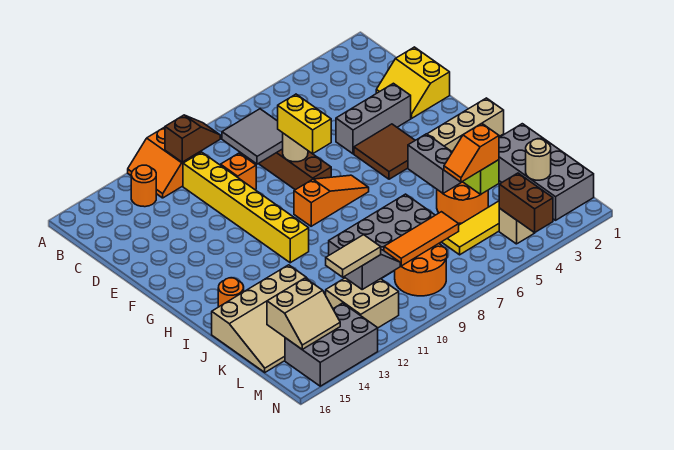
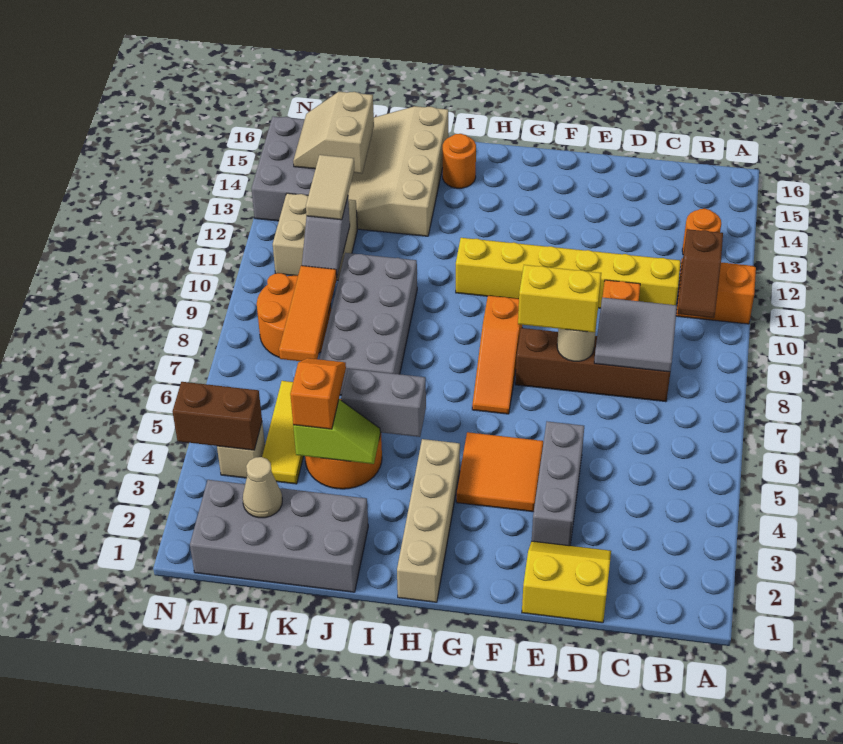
brown 2x2 tile [354,124,415,179] -> orange 2x2 tile [456,432,543,512]
tan 1x1 round brick [526,139,551,180] -> tan 1x1 cone [243,457,282,518]

